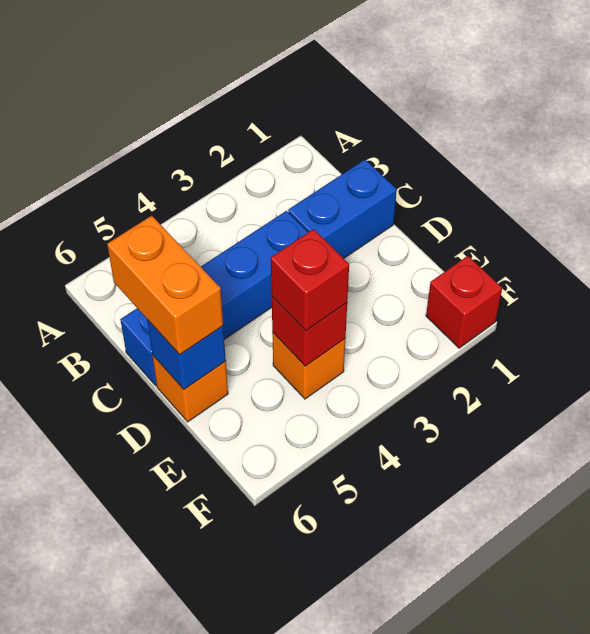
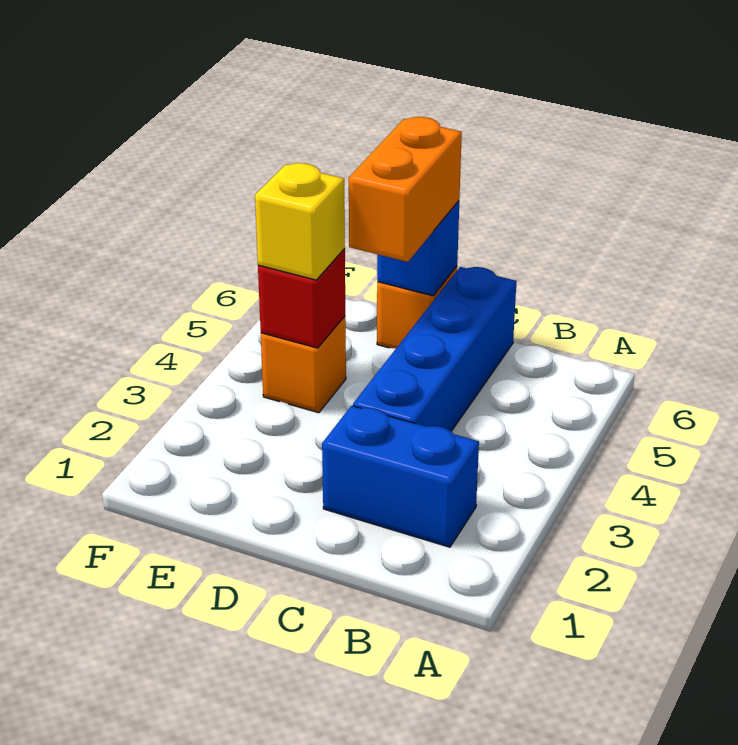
blue 1x2 brick [288,160,397,258] -> blue 1x2 brick turned to [322,406,479,547]
orange 1x2 brick [107,216,223,355] -> orange 1x2 brick turned to [349,117,462,262]
red 1x1 brick [271,229,349,331] -> yellow 1x1 brick [255,163,345,280]
red 1x1 brick [426,256,502,348] -> none

